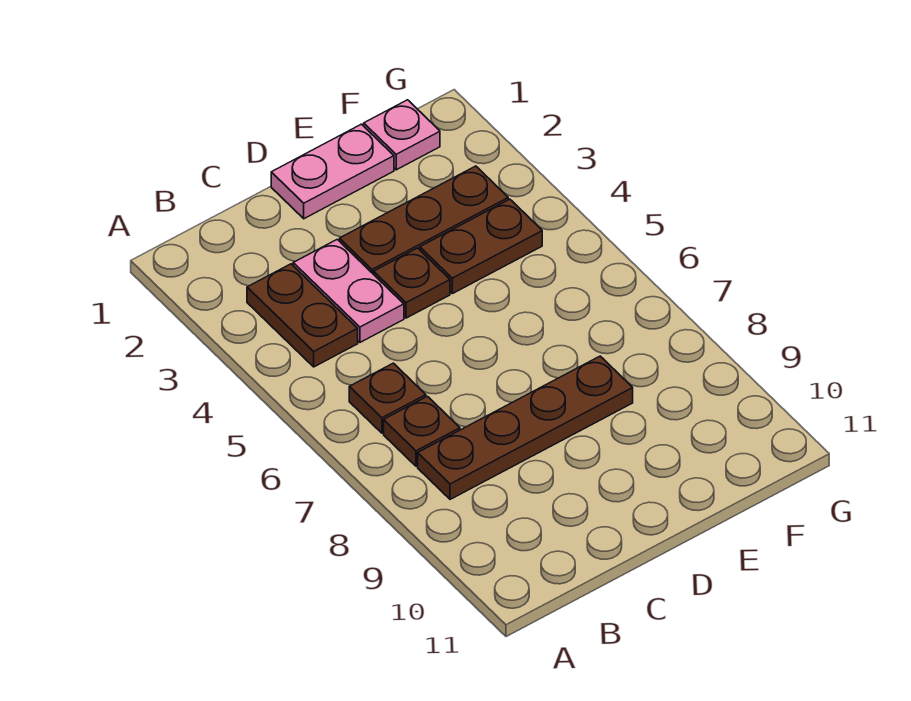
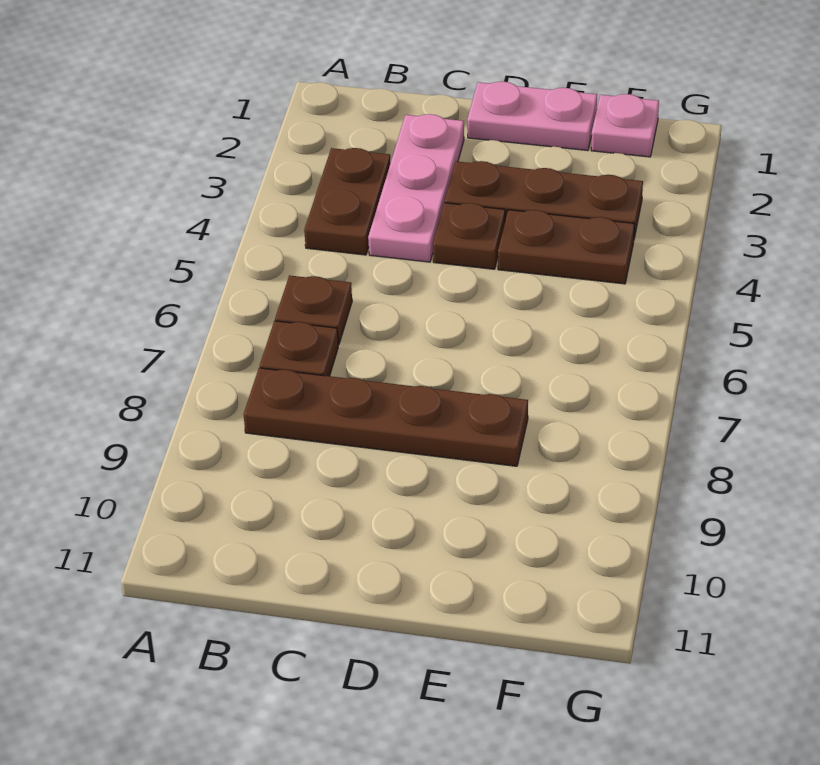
pink 1x2 plate [293,239,404,342] -> pink 1x3 plate [368,114,464,262]

